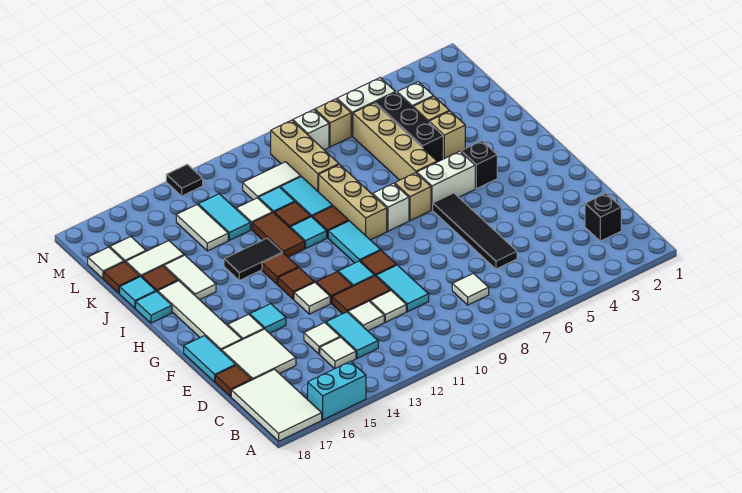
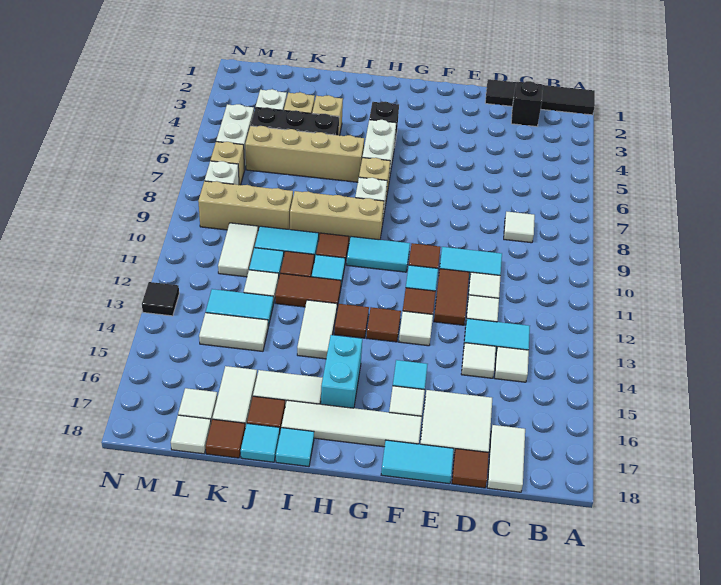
cyan 1x2 brick [308,361,366,420] -> cyan 1x2 brick moved to [321,335,362,408]
white 2x3 tile [231,369,322,441] -> white 1x2 tile [487,425,525,492]
black 1x4 tile [433,193,517,269] -> black 1x4 tile moved to [485,79,595,115]
black 1x2 tile [224,238,282,280] -> white 1x2 tile [297,300,337,359]

